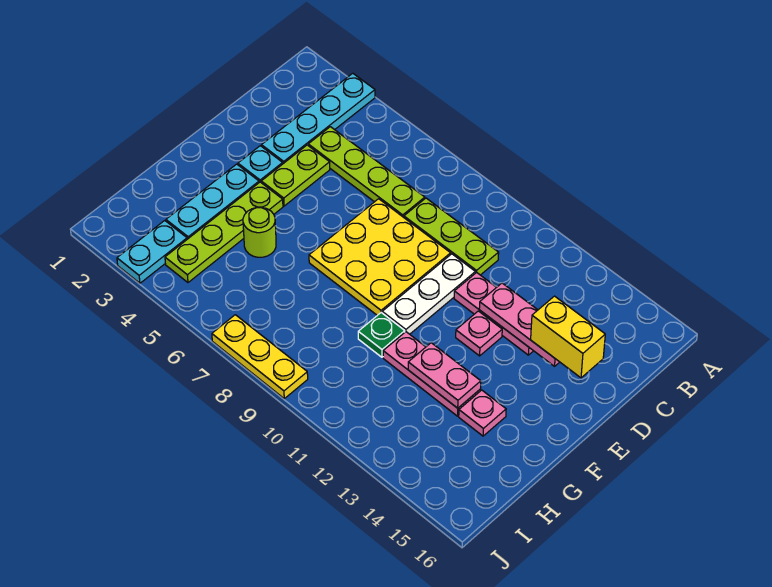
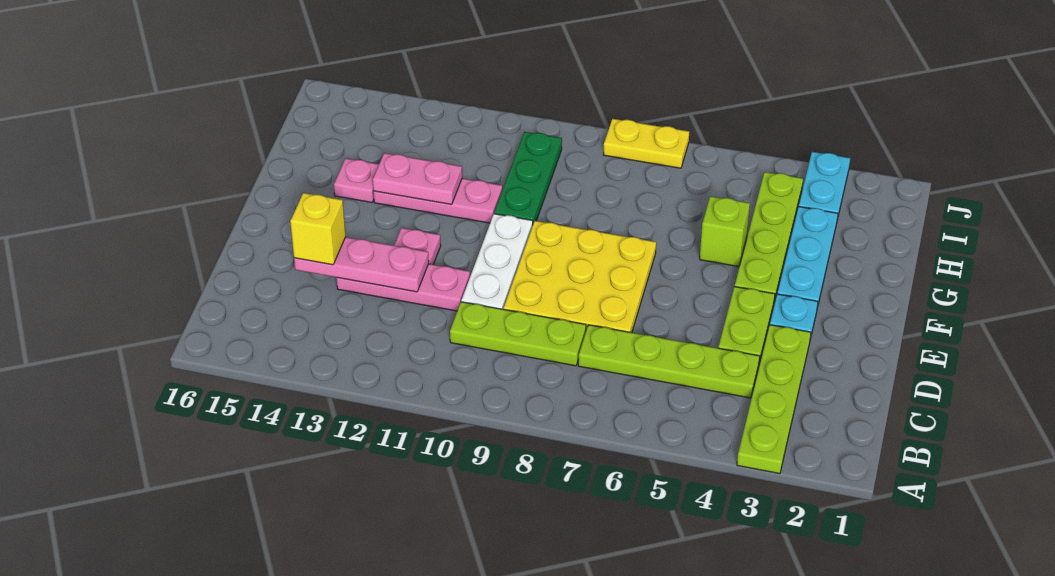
cyan 1x4 plate [261,73,375,164] -> lime 1x4 plate [737,325,811,474]
yellow 1x2 brick [531,296,605,378] -> yellow 1x1 brick [290,193,346,265]
lime 1x1 round brick [243,207,276,257] -> lime 1x1 brick [700,196,750,267]
green 1x1 plate [358,313,405,357] -> green 1x3 plate [494,132,562,224]
yellow 1x3 plate [212,315,308,398] -> yellow 1x2 plate [604,119,689,168]

